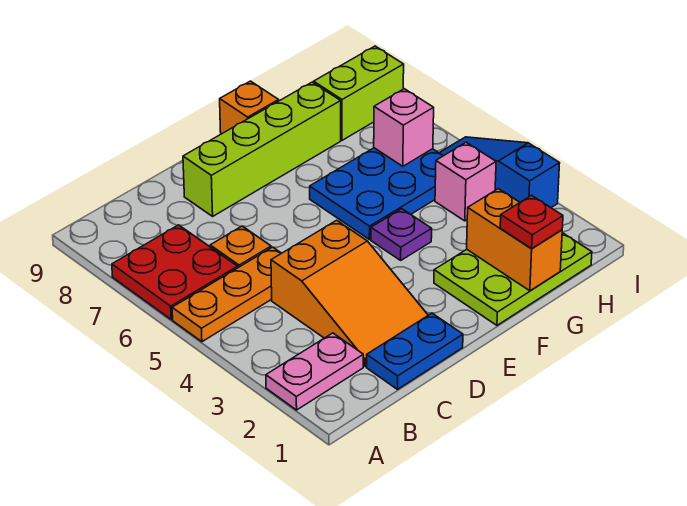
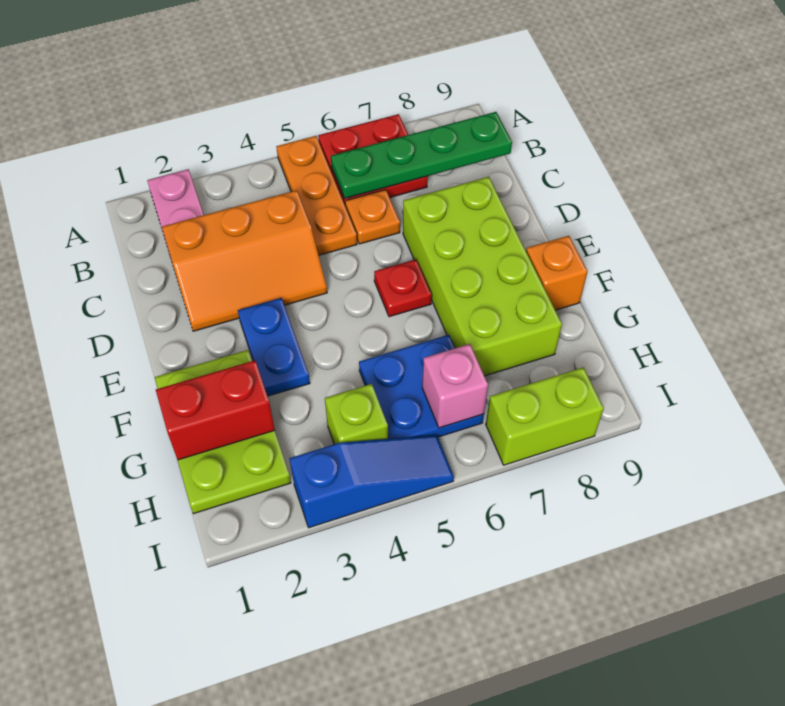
none -> green 1x4 plate [331,112,512,199]
blue 1x2 plate [367,313,463,389] -> blue 1x2 plate moved to [238,298,310,396]
orange 2x3 slope [271,220,428,367] -> orange 2x3 slope turned to [162,190,327,331]
lime 1x4 brick [183,82,341,216] -> lime 2x4 brick [403,177,562,376]
purple 1x1 plate [371,209,432,260] -> none
blue 2x3 plate [310,148,444,239] -> blue 2x2 plate [359,335,484,439]
orange 1x2 brick [467,189,562,291] -> red 1x2 brick [156,360,275,460]
red 1x1 plate [500,195,563,248] -> red 1x1 plate moved to [374,260,432,317]
pink 1x1 brick [435,142,496,221] -> lime 1x1 brick [325,384,388,444]
lime 1x2 brick [314,46,404,140] -> lime 1x2 brick turned to [486,367,604,465]

